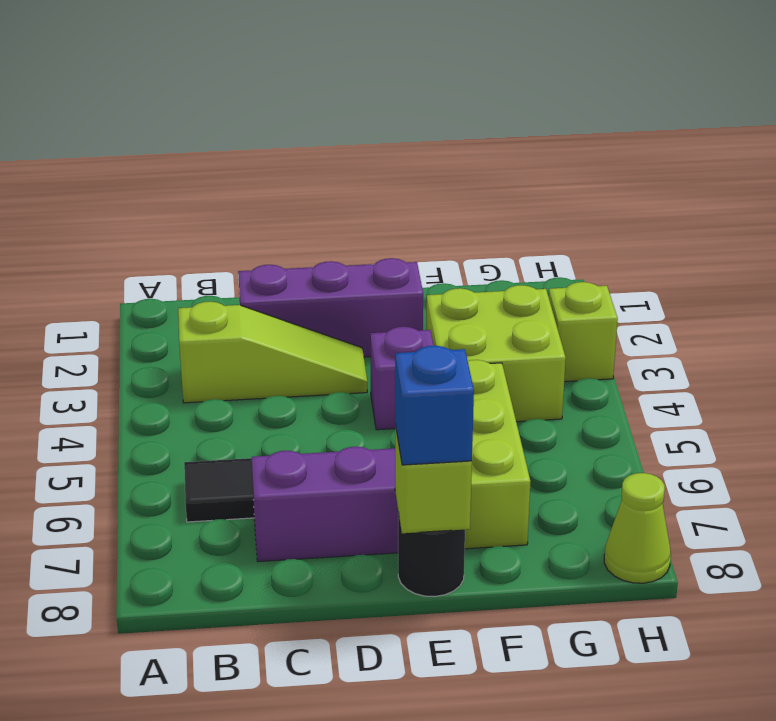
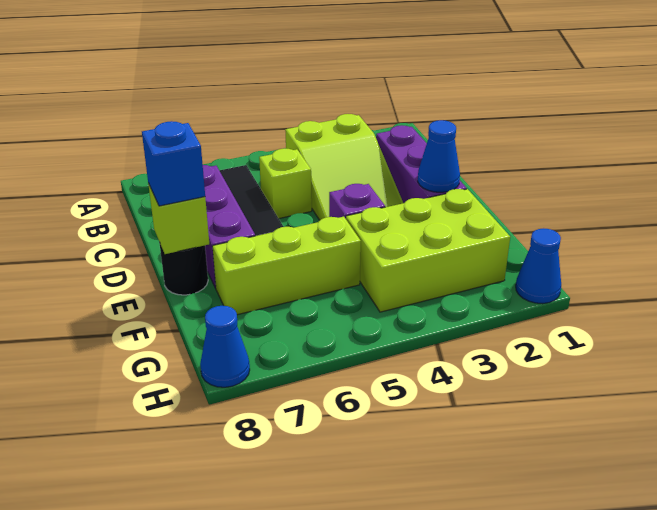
lime 1x3 slope [178,302,367,403] -> lime 2x3 slope [285,114,403,220]
none -> blue 1x1 cone [418,120,460,192]
lime 2x2 brick [426,285,566,422] -> lime 2x3 brick [346,189,510,312]
none -> blue 1x1 cone [516,228,561,304]
lime 1x1 brick [549,282,618,382] -> lime 1x1 brick moved to [259,148,312,218]
lime 1x1 cone [604,473,671,583] -> blue 1x1 cone [200,306,250,387]

